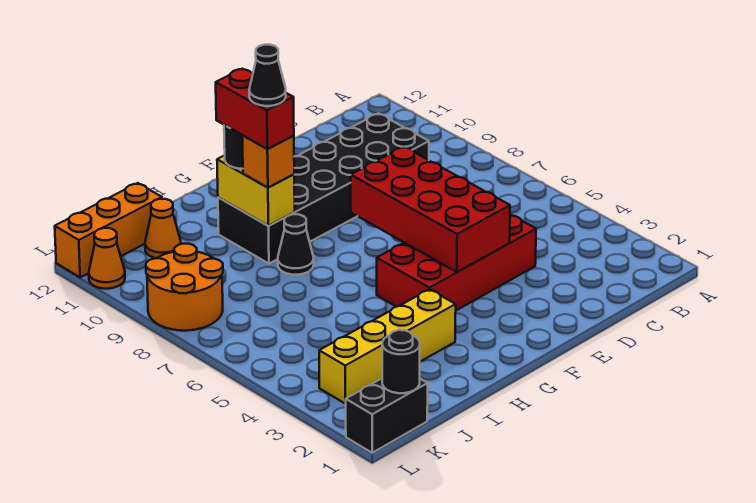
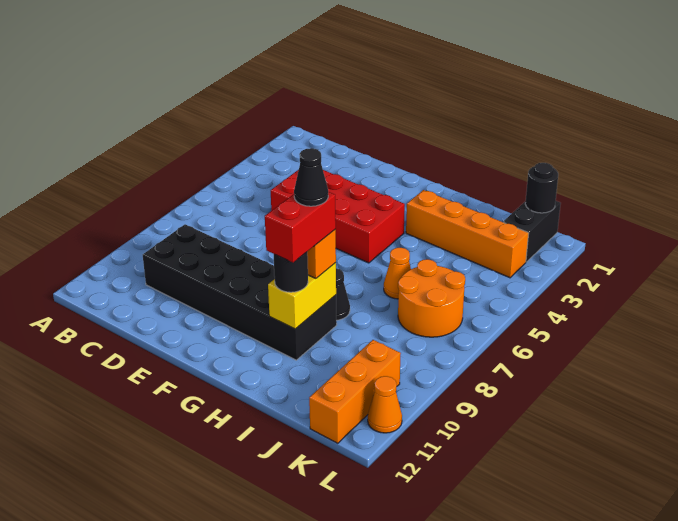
red 2x4 brick [351,147,510,272] -> none
yellow 1x4 brick [319,289,456,404] -> orange 1x4 brick [406,190,529,278]
orange 1x1 cone [145,199,181,258] -> orange 1x1 cone moved to [384,248,411,299]
orange 1x3 brick [55,183,162,277] -> orange 1x3 brick turned to [309,340,401,443]
black 1x2 brick [346,379,428,453] -> black 1x2 brick turned to [503,201,561,262]
orange 2x2 round brick [146,244,223,331] -> orange 2x2 round brick moved to [398,259,465,337]

